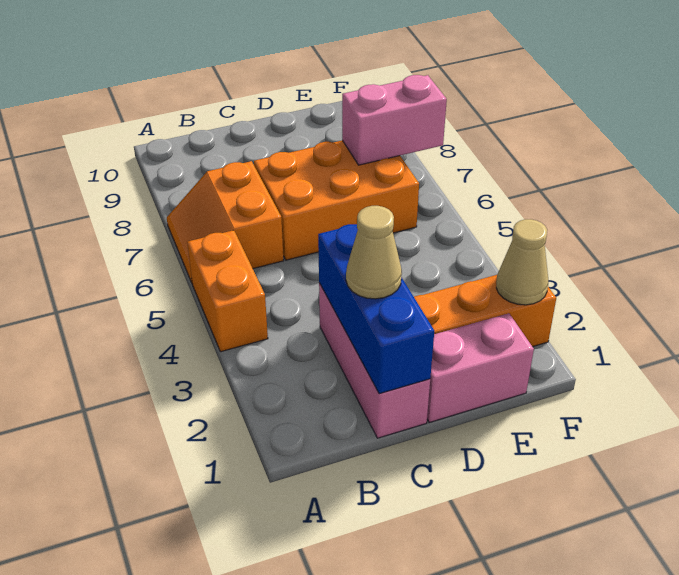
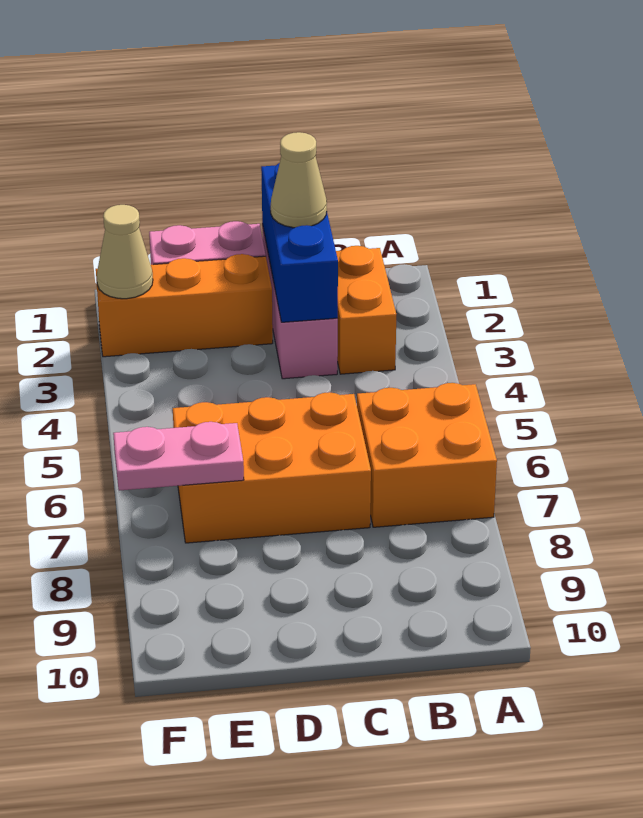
orange 1x2 brick [187,230,268,352] -> orange 1x2 brick moved to [336,246,396,374]
orange 2x2 slope [167,161,283,283] -> orange 2x2 brick [357,383,497,527]
pink 1x2 brick [342,75,447,165] -> pink 1x2 plate [113,422,244,491]

